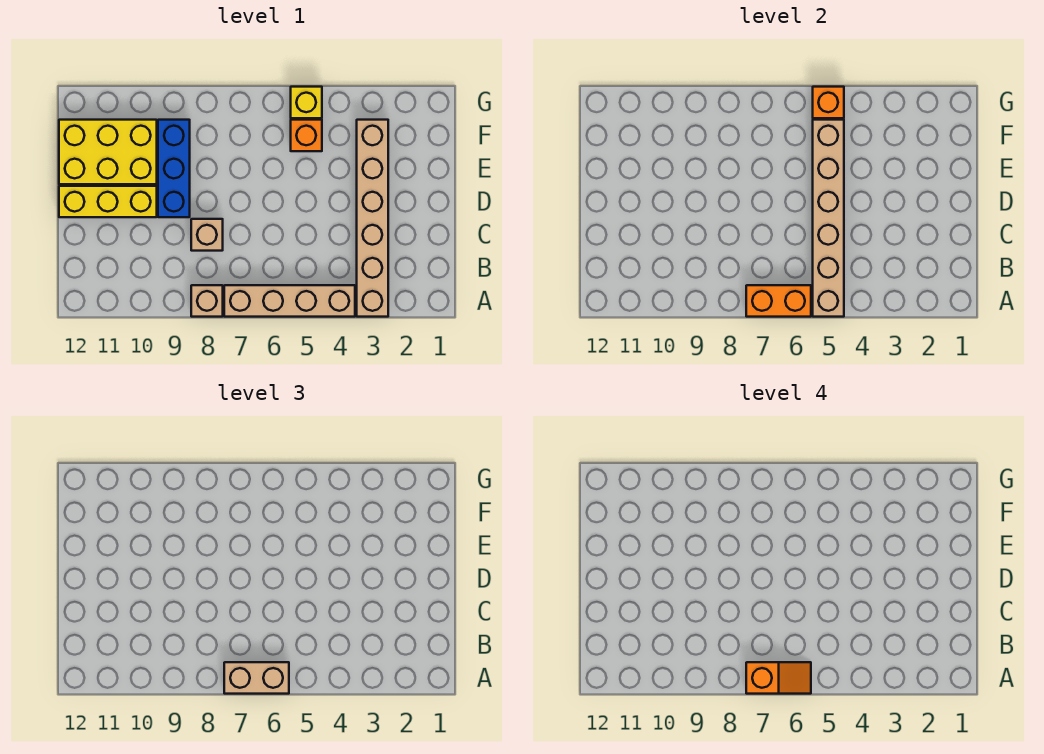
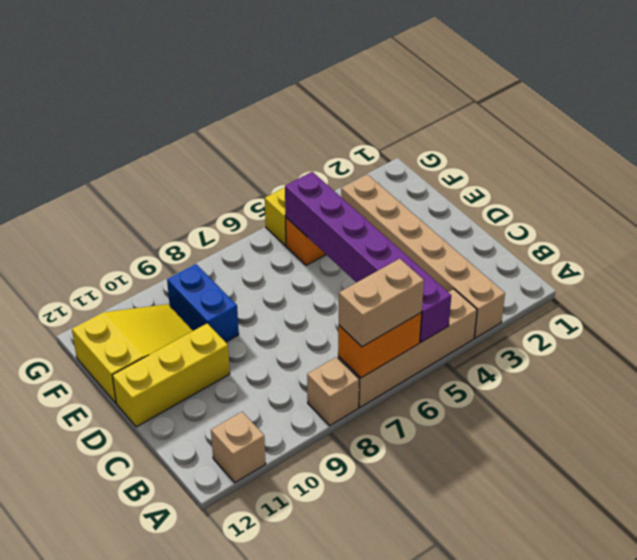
tan 1x6 brick [813,120,844,317] -> purple 1x6 brick [285,172,451,342]
orange 1x2 slope [746,662,811,694] -> none
tan 1x1 brick [191,219,223,251] -> tan 1x1 brick moved to [211,412,266,483]
blue 1x3 brick [158,120,190,217] -> blue 1x2 brick [167,264,239,342]
yellow 2x3 brick [59,120,157,184] -> yellow 2x3 slope [72,304,193,403]
orange 1x1 brick [813,87,844,118] -> none

